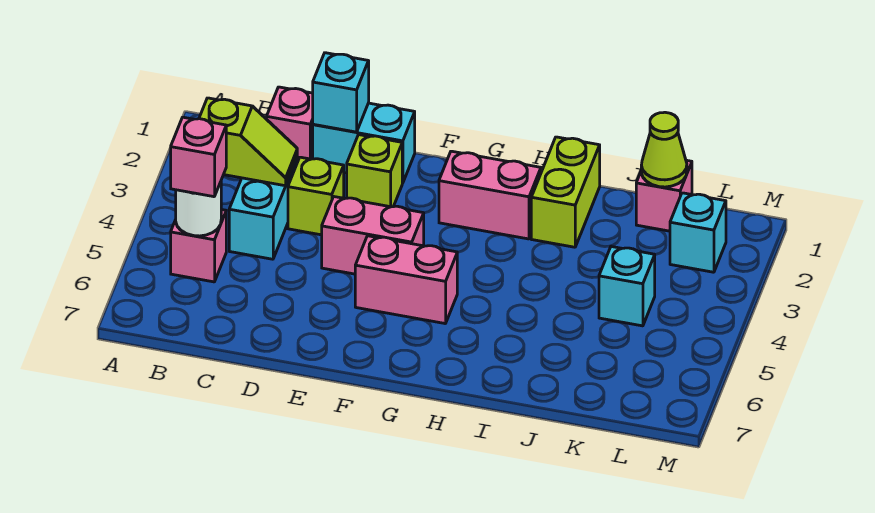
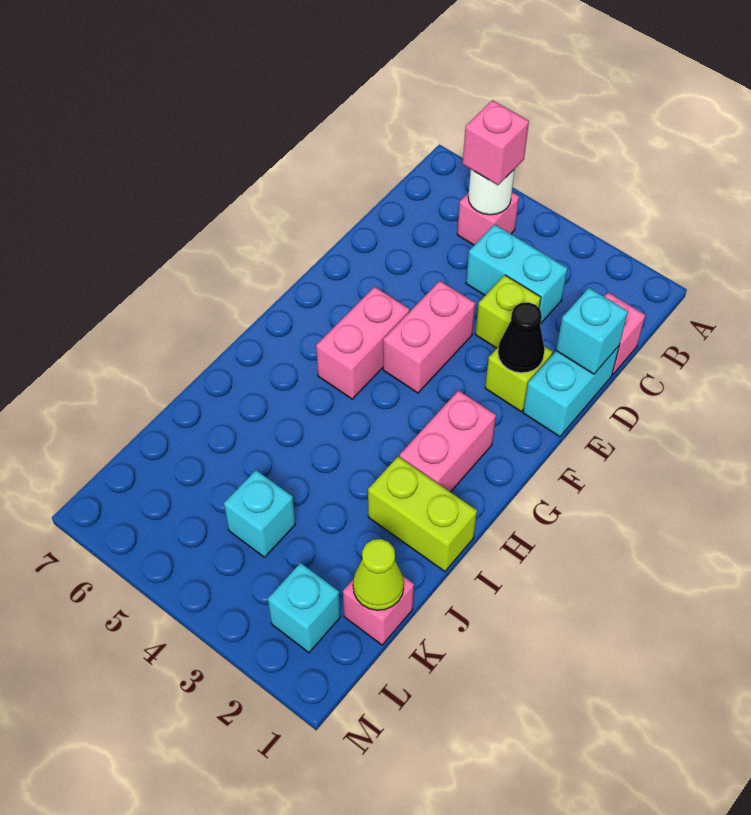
lime 1x2 slope [199,98,297,186] -> none
none -> black 1x1 cone [498,302,545,373]

